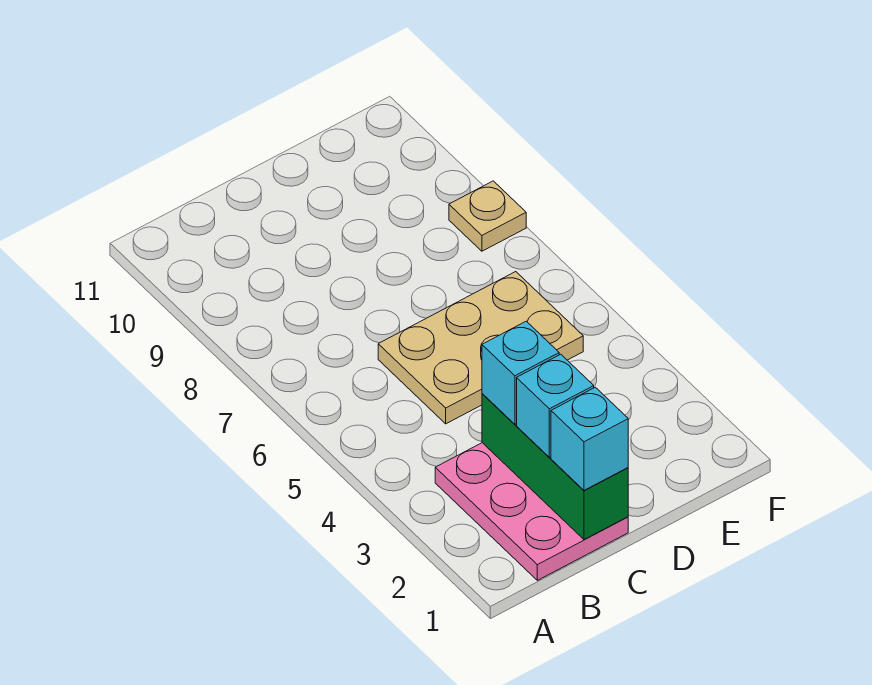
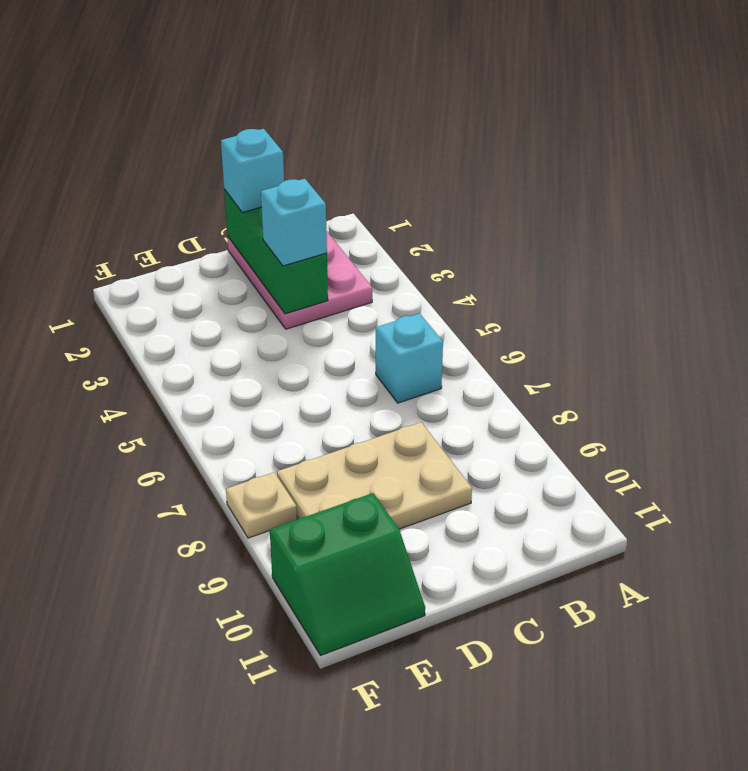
cyan 1x1 brick [517,354,594,457] -> cyan 1x1 brick moved to [376,313,443,403]
tan 2x3 plate [378,272,583,424] -> tan 2x3 plate moved to [277,422,472,529]
none -> green 2x2 slope [270,493,425,655]

